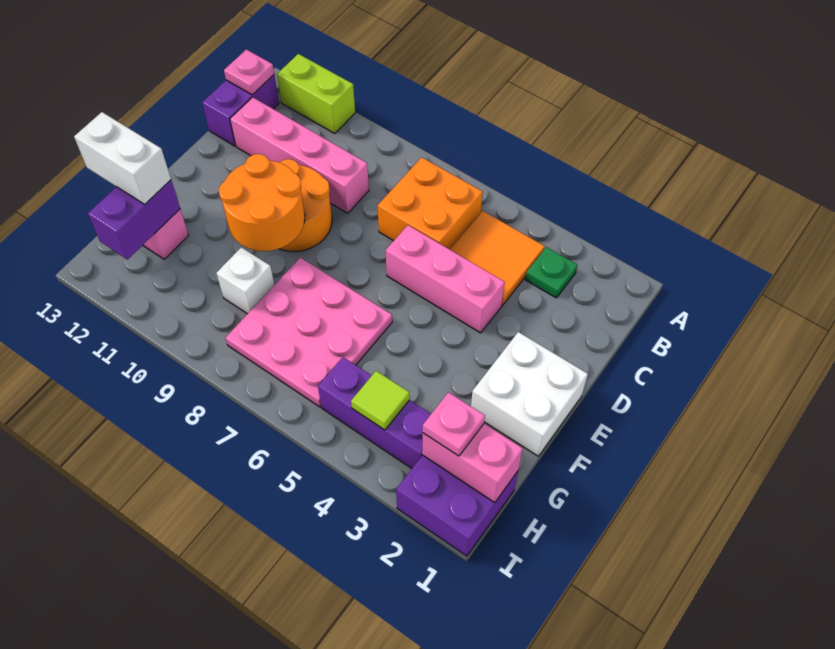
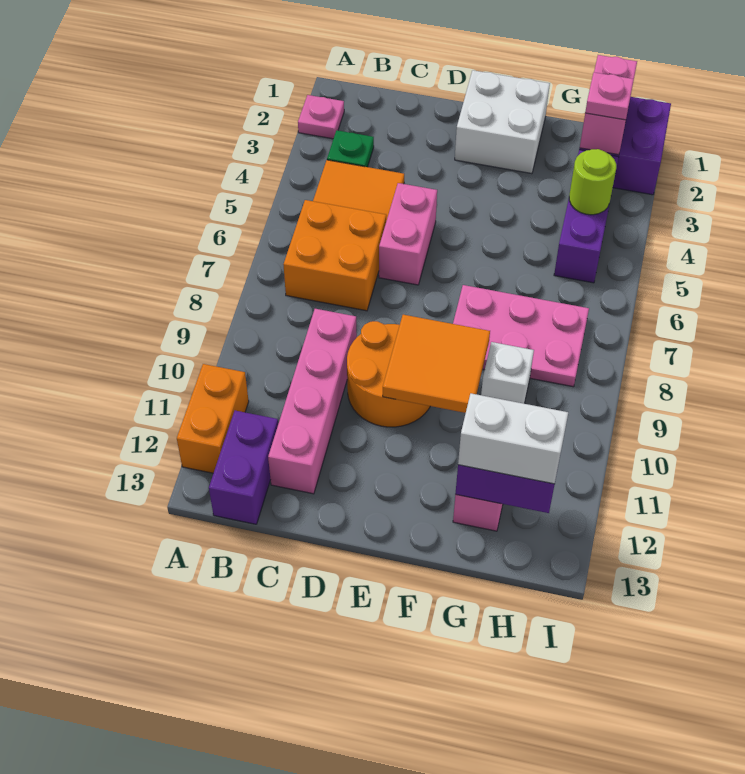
lime 1x2 brick [277,54,355,134] -> orange 1x2 brick [177,364,249,473]
purple 1x2 brick [202,75,279,146] -> purple 1x2 brick turned to [209,411,278,524]
pink 1x1 plate [224,50,274,95] -> pink 1x1 plate moved to [298,95,344,139]
pink 1x3 brick [386,225,505,333] -> pink 1x2 brick [379,183,437,285]
orange 2x2 round brick [219,154,305,251] -> orange 2x2 tile [383,315,490,413]
pink 3x3 plate [226,258,392,407] -> pink 2x3 plate [453,285,589,387]
white 1x2 brick [74,112,171,204] -> white 1x2 brick turned to [458,393,568,484]
lime 1x1 tile [351,371,410,430] -> lime 1x1 round brick [569,149,616,215]

